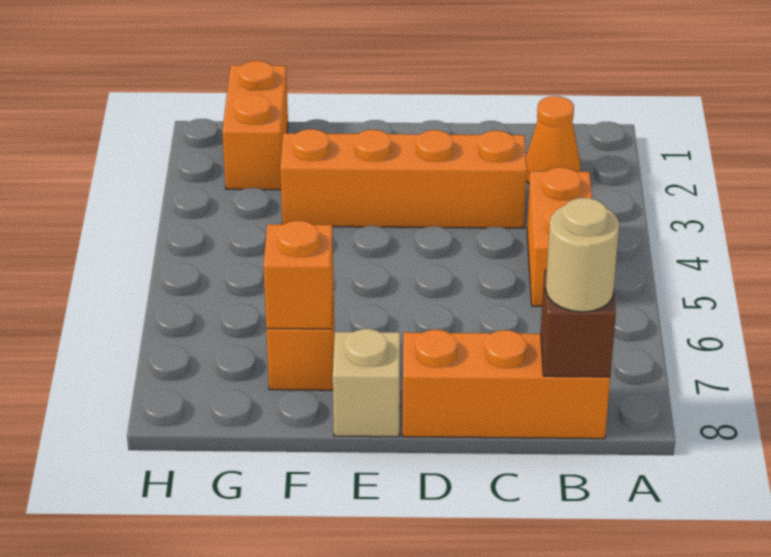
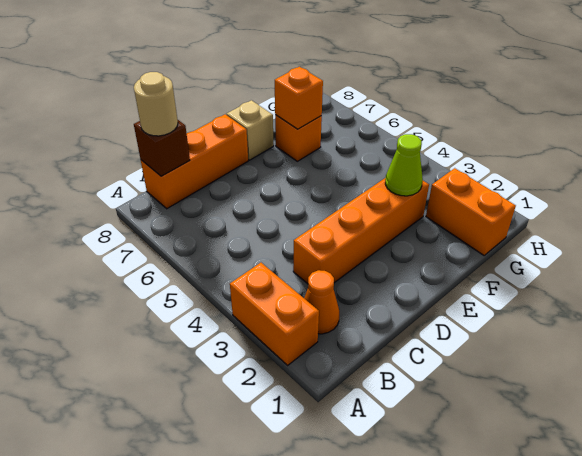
orange 1x2 brick [527,167,592,306] -> orange 1x2 brick moved to [230,263,319,365]
none -> lime 1x1 cone [385,134,423,196]

